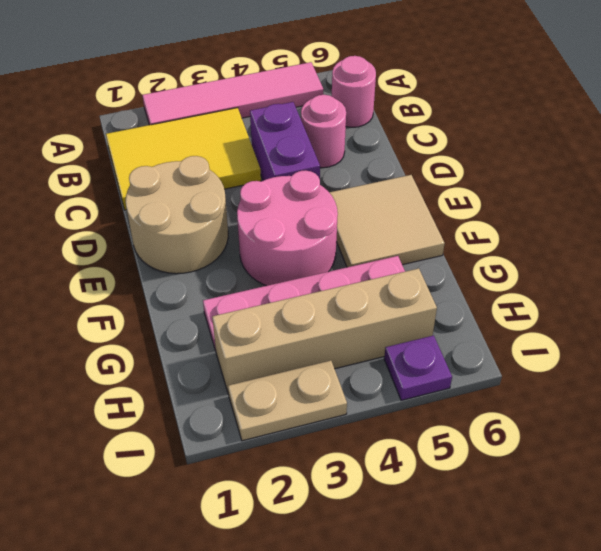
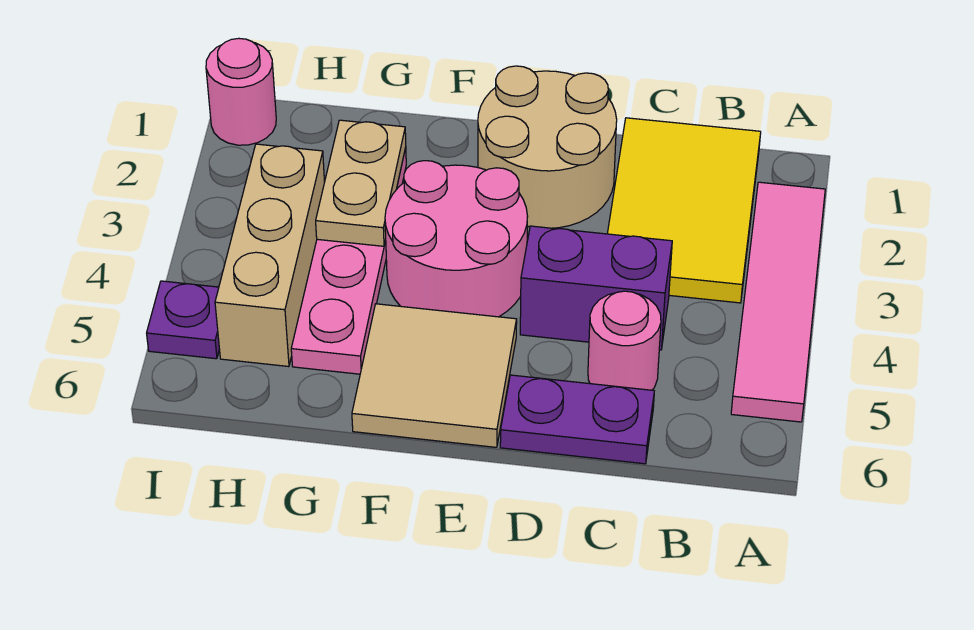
pink 1x1 round brick [332,56,376,127] -> pink 1x1 round brick moved to [206,38,276,145]
none -> purple 1x2 plate [500,375,654,464]
tan 1x4 brick [212,269,437,394] -> tan 1x3 brick [215,144,325,367]
tan 1x2 plate [228,361,347,441] -> tan 1x2 plate moved to [316,120,406,246]

